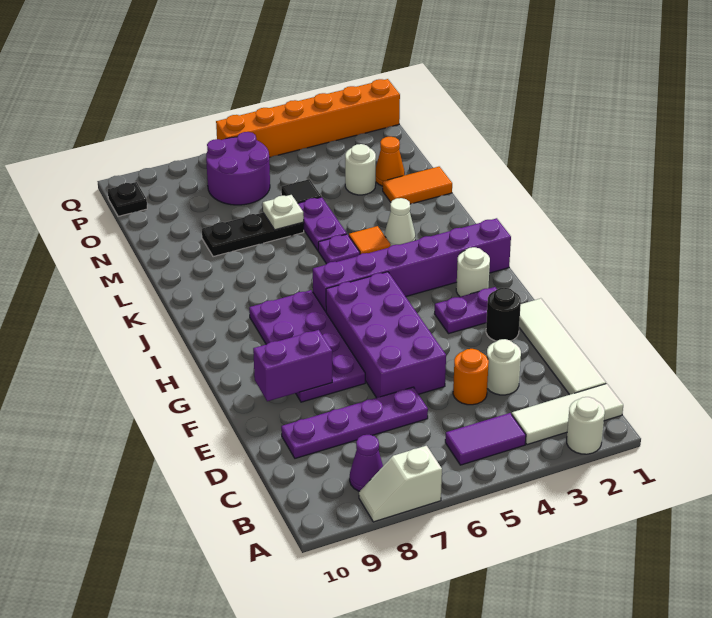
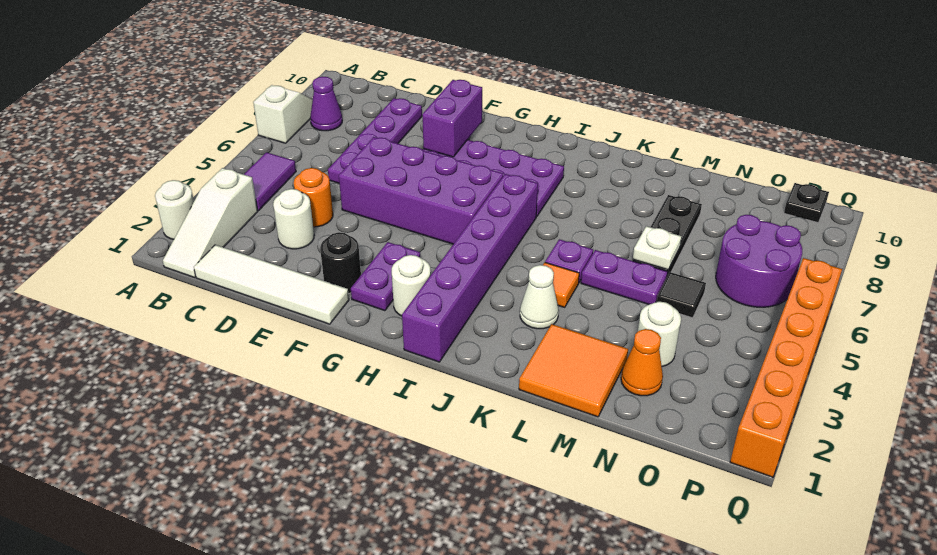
white 1x3 tile [512,384,623,445] -> white 1x3 slope [163,168,258,277]
orange 1x2 tile [383,167,452,204] -> orange 2x2 tile [519,324,628,417]

